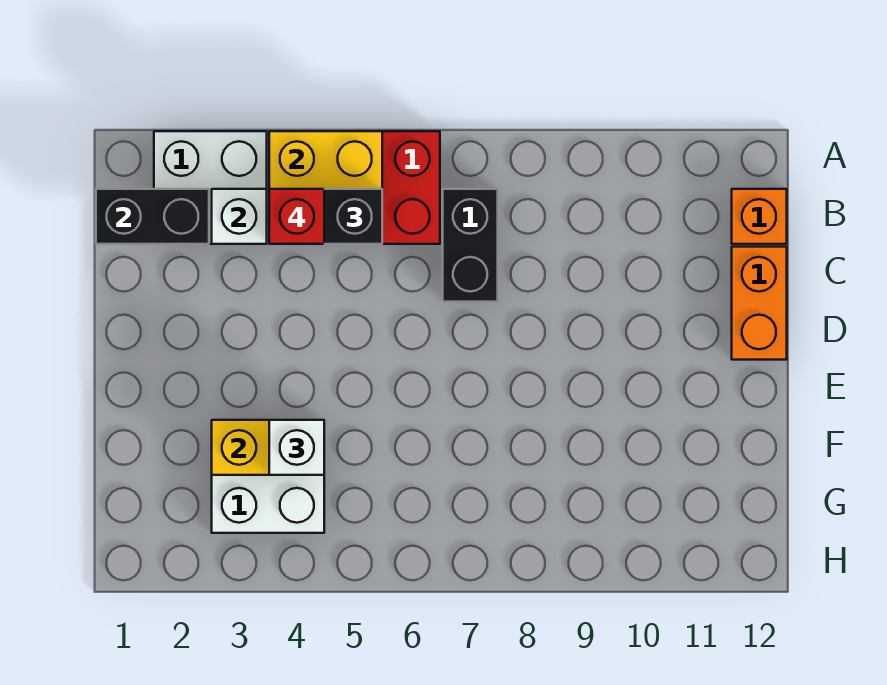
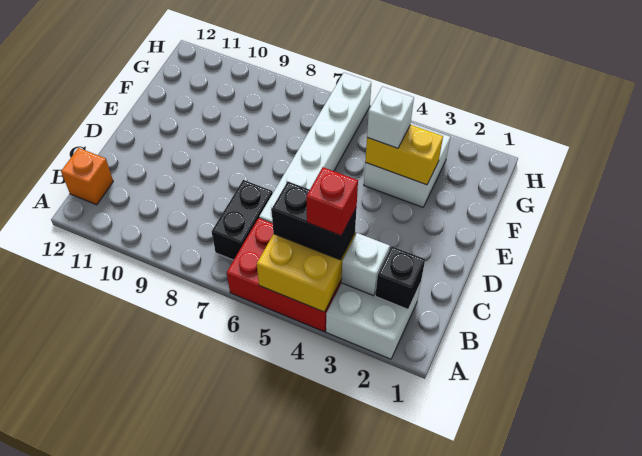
black 1x2 brick [96,189,209,244] -> black 1x1 brick [375,246,425,309]
none -> white 1x6 brick [259,73,371,223]
orange 1x2 brick [732,247,787,360] -> none

